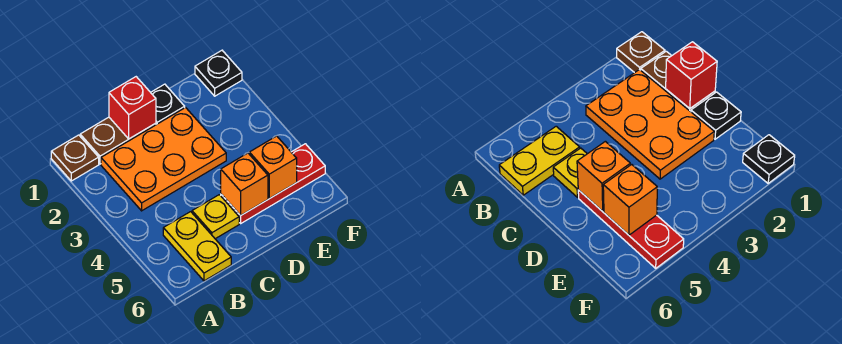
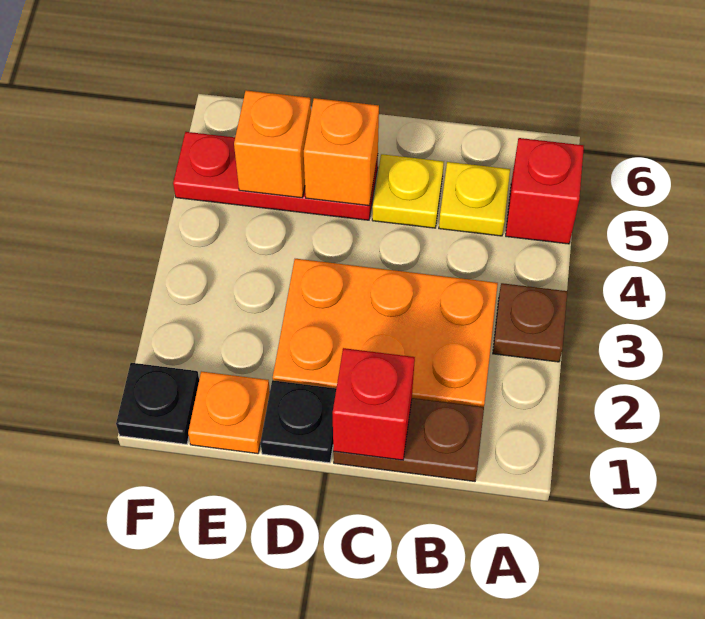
brown 1x1 plate [51,135,99,181] -> brown 1x1 plate moved to [493,283,567,362]
none -> red 1x1 brick [506,138,584,244]
yellow 1x2 plate [163,212,231,281] -> yellow 1x1 plate [439,162,510,236]
none -> orange 1x1 plate [188,371,270,454]

